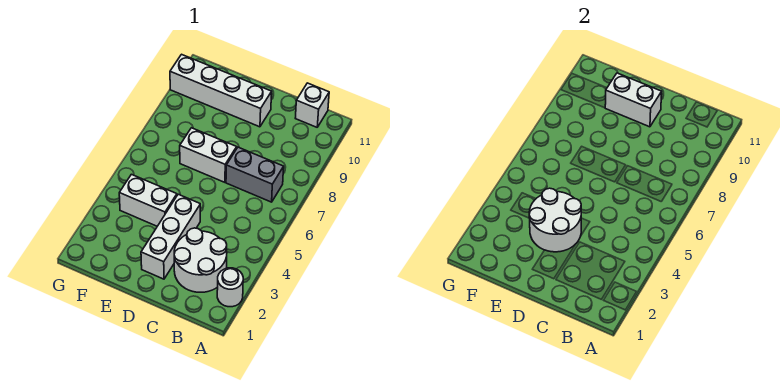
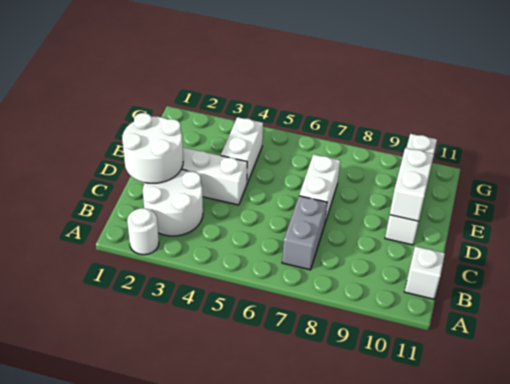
white 2x2 round brick [529,188,581,252] -> white 2x2 round brick moved to [122,113,183,183]

